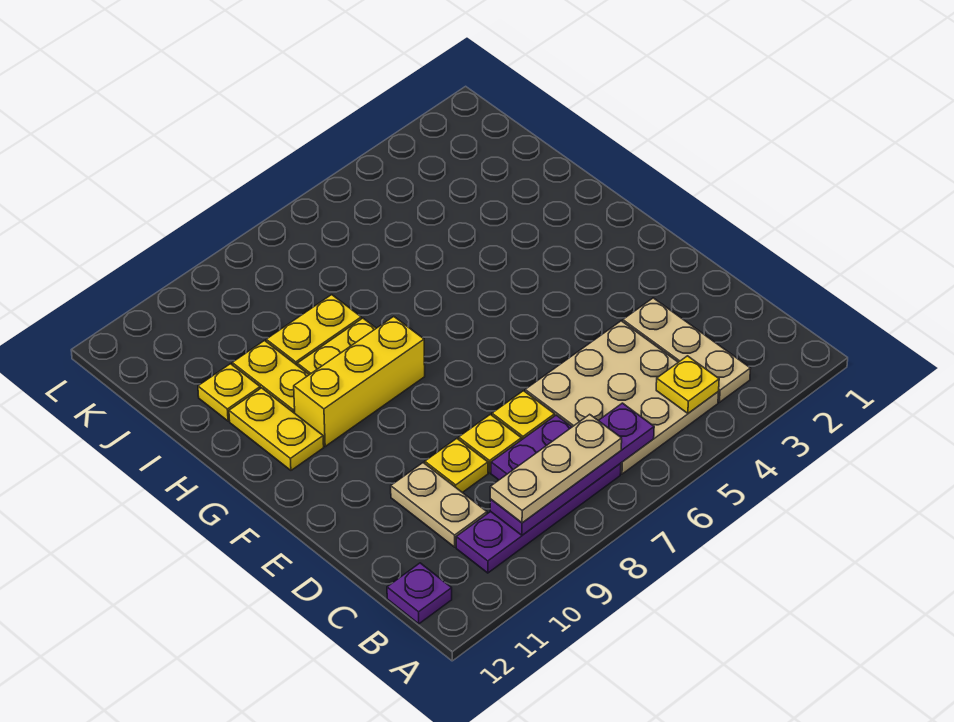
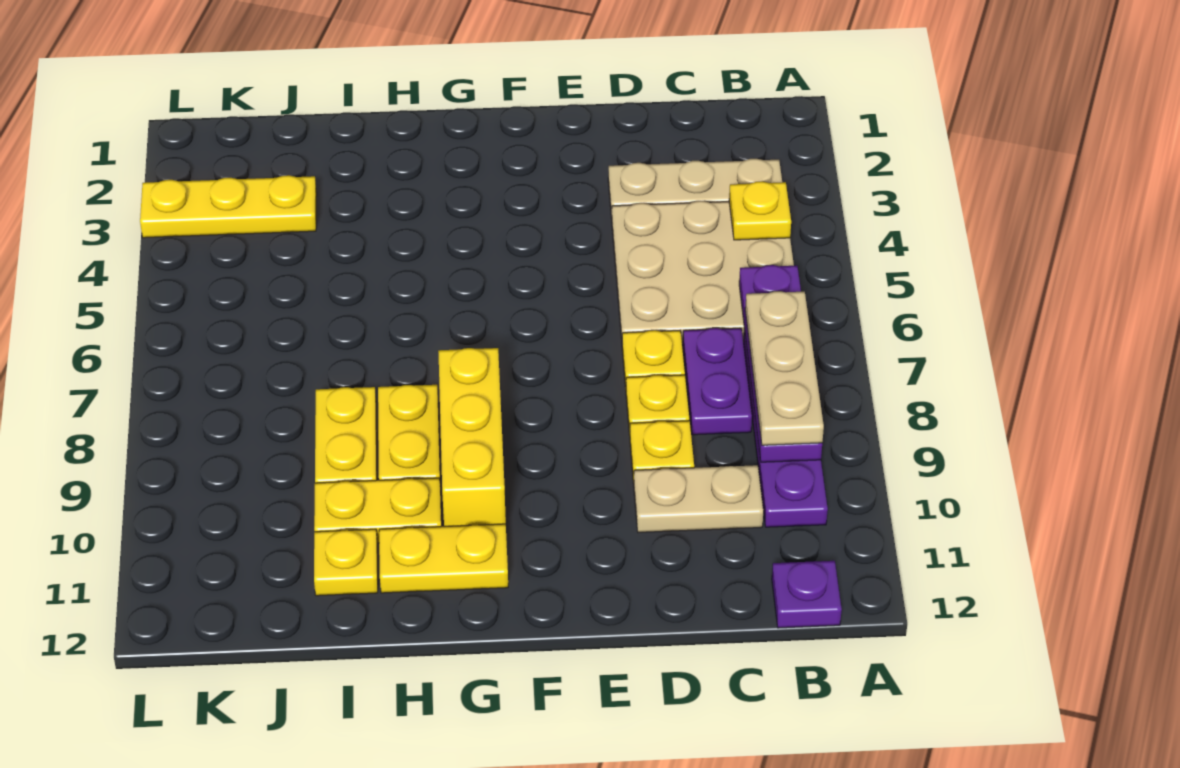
none -> yellow 1x3 plate [140,175,317,238]

